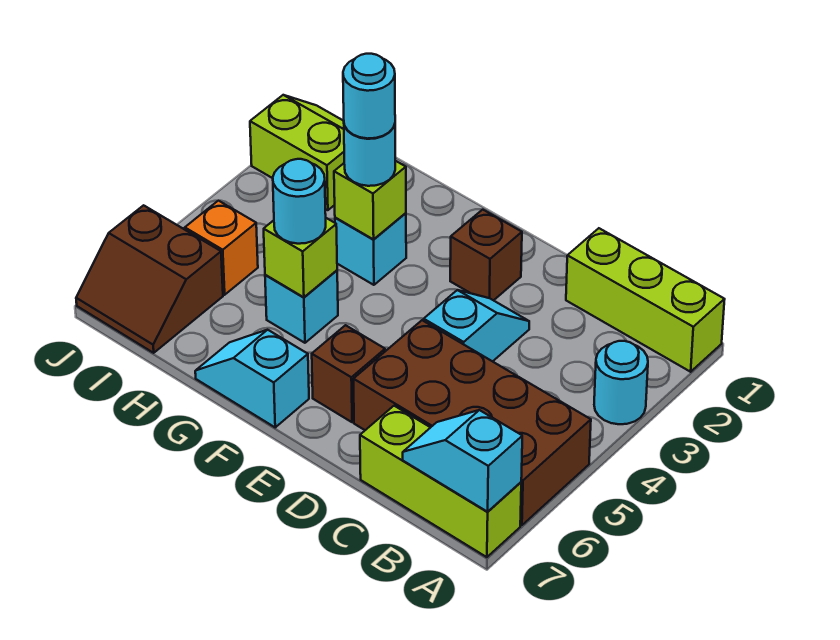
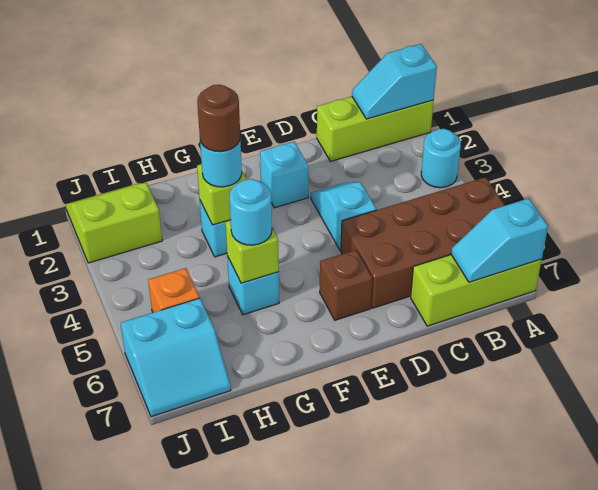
brown 1x1 brick [450,210,522,300] -> cyan 1x1 brick [260,142,308,208]
cyan 1x2 slope [195,330,309,427] -> cyan 1x2 slope moved to [352,44,437,119]
cyan 1x1 round brick [343,54,395,139] -> brown 1x1 round brick [197,85,240,152]
brown 2x2 slope [76,205,223,353] -> cyan 2x2 slope [121,298,231,417]

